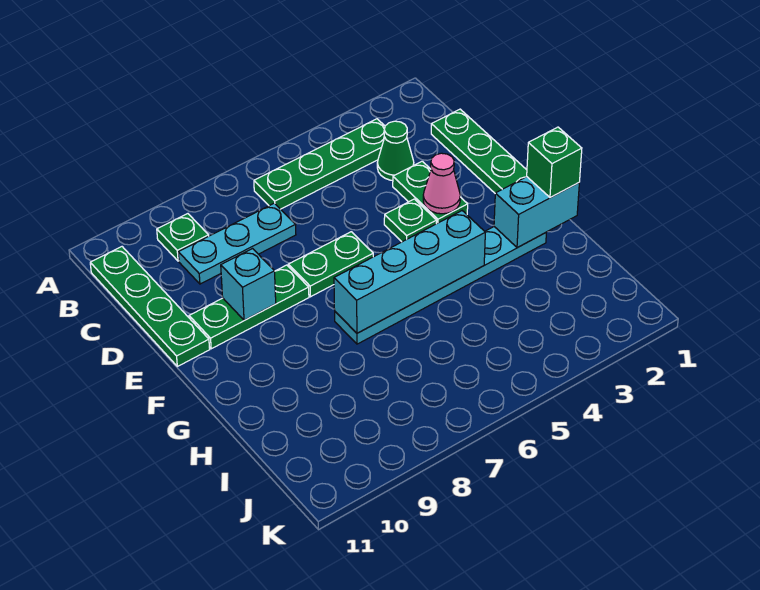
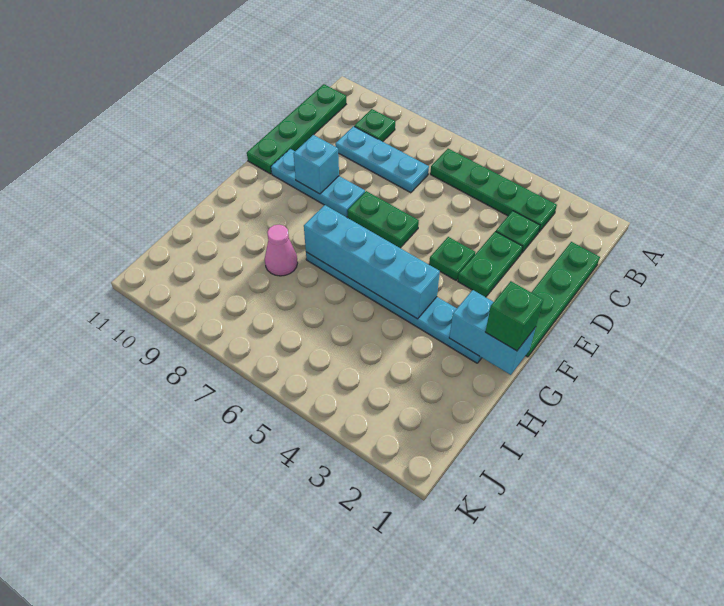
green 1x1 cone [377,121,414,180] -> green 1x1 plate [496,211,540,253]
pink 1x1 cone [423,153,460,214] -> pink 1x1 cone moved to [265,225,298,276]
green 1x3 plate [189,265,309,349] -> cyan 1x3 plate [271,149,365,217]

